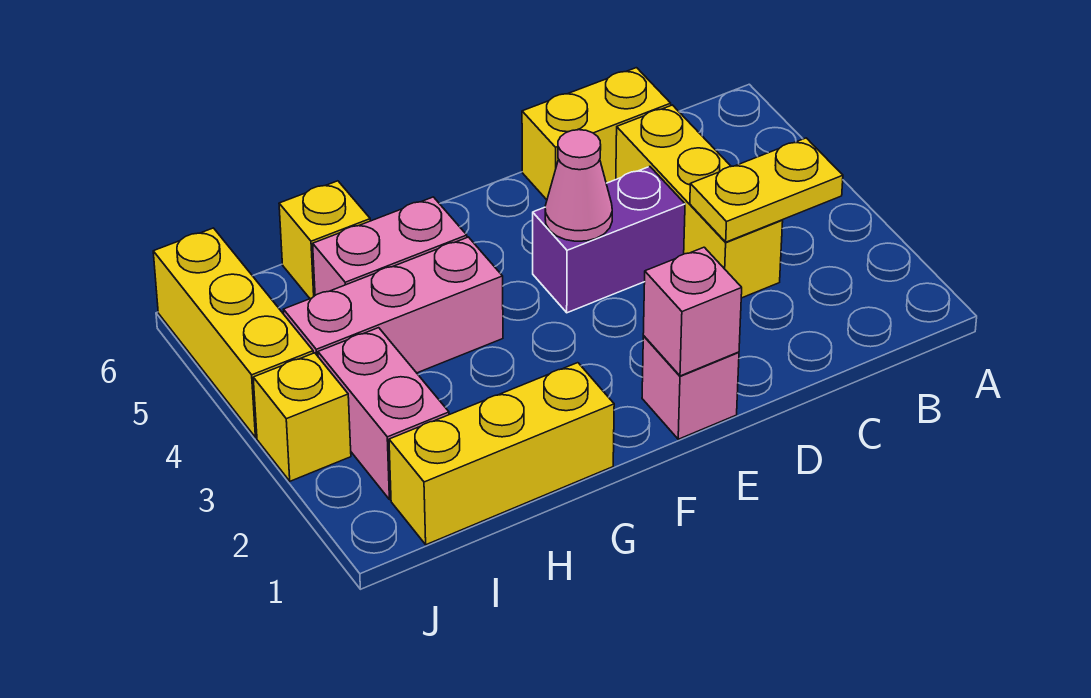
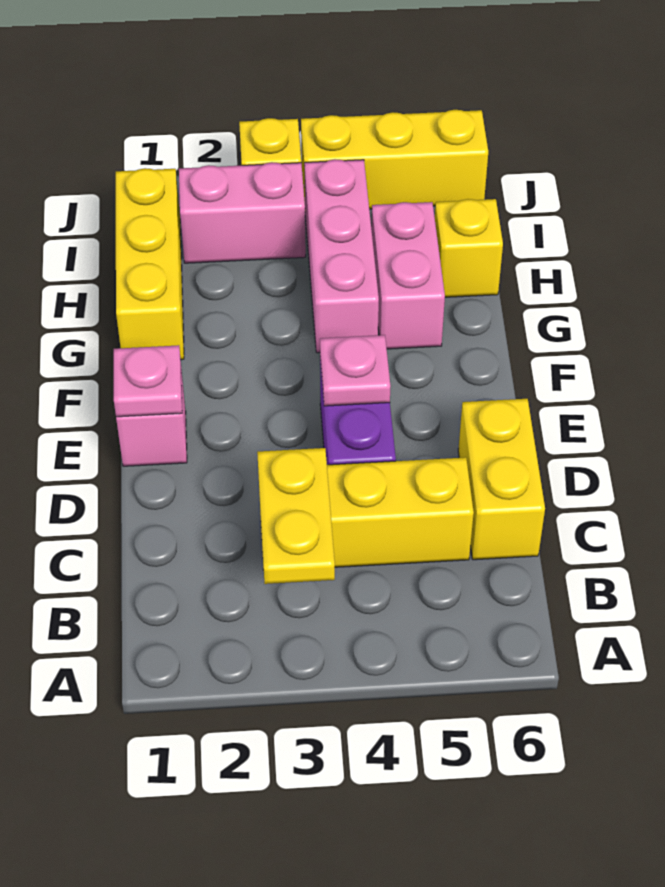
pink 1x1 brick [643,247,742,376] -> pink 1x1 plate [114,345,182,417]
pink 1x1 cone [545,130,612,241] -> pink 1x1 plate [320,335,391,406]

